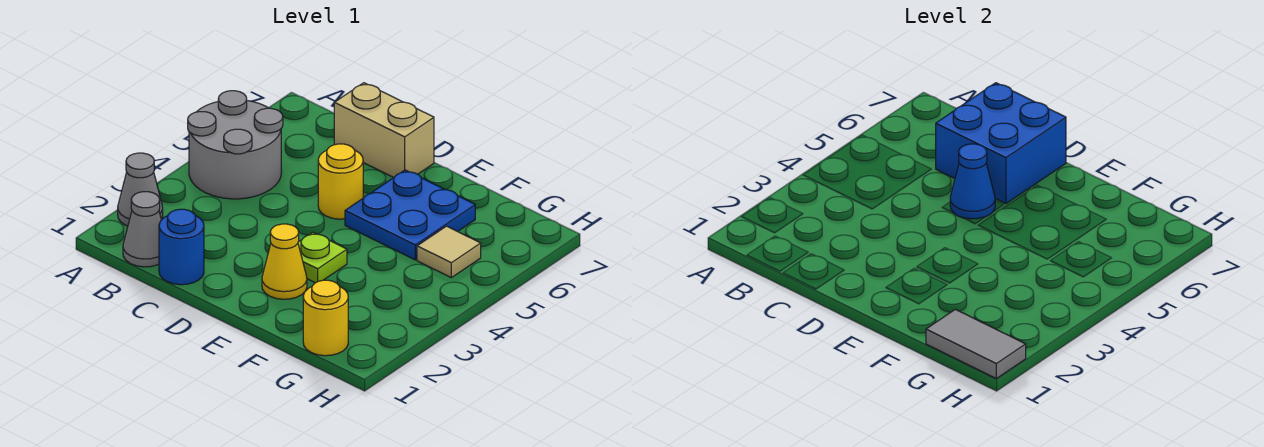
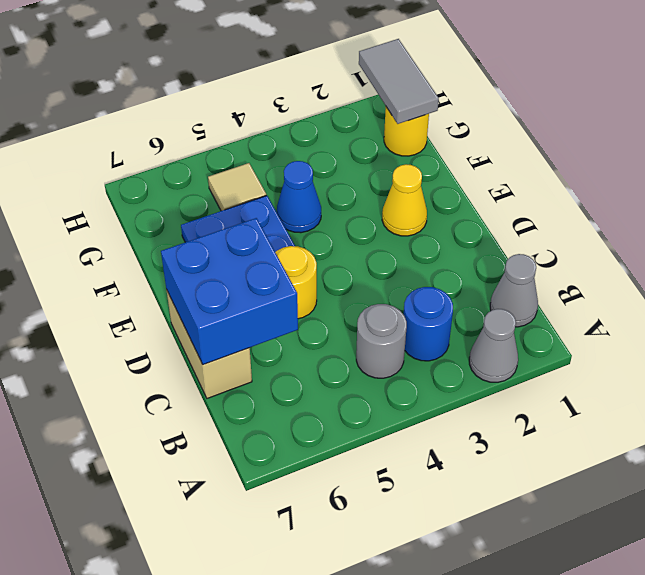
grey 2x2 round brick [188,91,283,199] -> grey 1x1 round brick [356,304,407,378]
blue 1x1 round brick [159,209,204,285] -> blue 1x1 round brick moved to [404,287,453,361]
blue 1x1 cone [950,144,995,219] -> blue 1x1 cone moved to [277,161,321,233]
lime 1x1 plate [298,232,347,283] -> none

